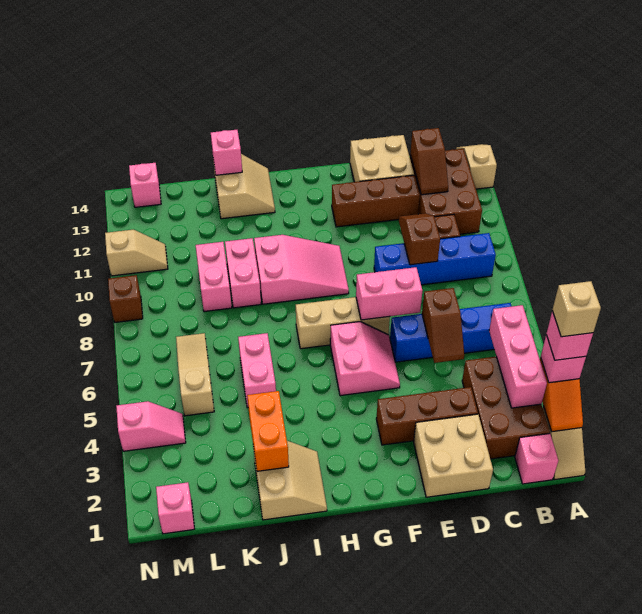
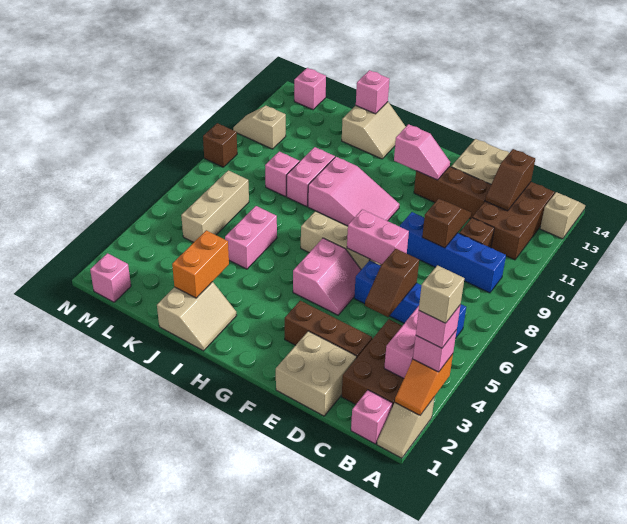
pink 1x2 brick [196,242,232,312] -> pink 1x1 brick [265,152,299,197]
tan 1x3 slope [176,333,214,416] -> tan 1x3 brick [181,170,249,242]
pink 1x2 slope [116,401,186,451] -> pink 1x2 slope moved to [394,124,450,180]
tan 1x2 slope [105,230,168,276] -> tan 1x2 slope turned to [233,106,286,149]

